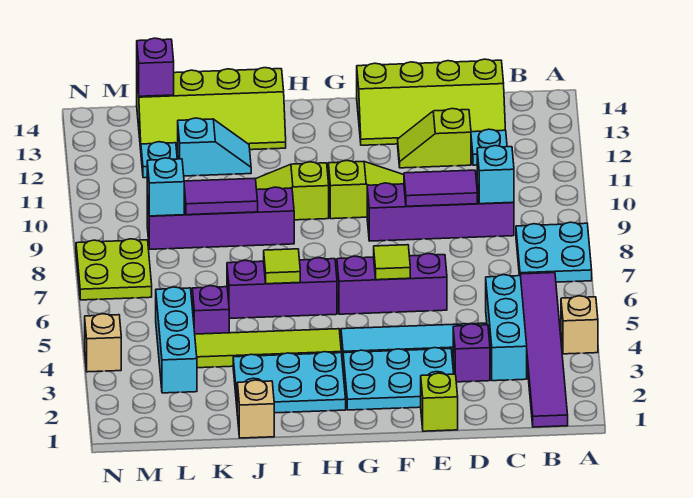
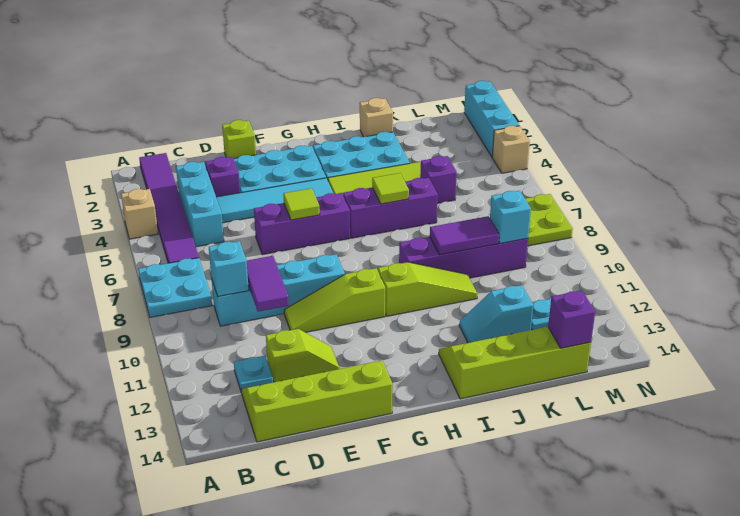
purple 1x4 brick [367,181,514,241] -> cyan 1x4 brick [212,254,345,326]
purple 1x2 tile [404,170,477,206] -> purple 1x2 tile turned to [247,256,289,312]
cyan 1x3 brick [156,287,197,393] -> cyan 1x3 brick moved to [464,81,519,157]

